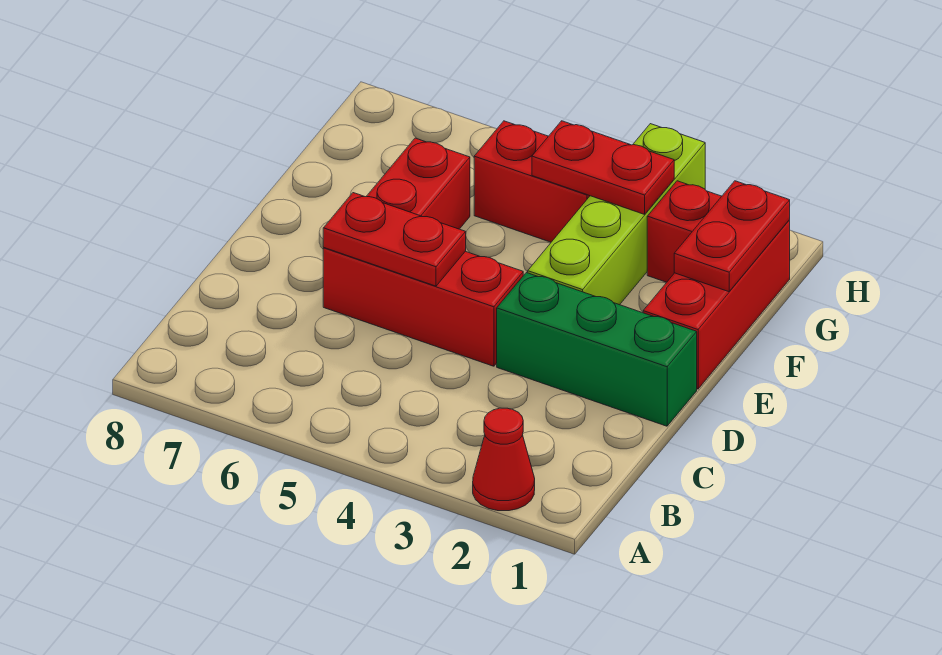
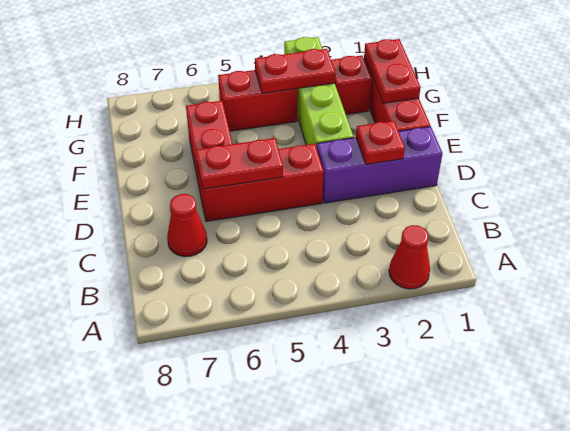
none -> red 1x1 cone [167,194,207,257]
green 1x3 brick [497,273,697,426] -> purple 1x3 brick [317,127,443,203]
none -> red 1x1 plate [356,121,405,164]

